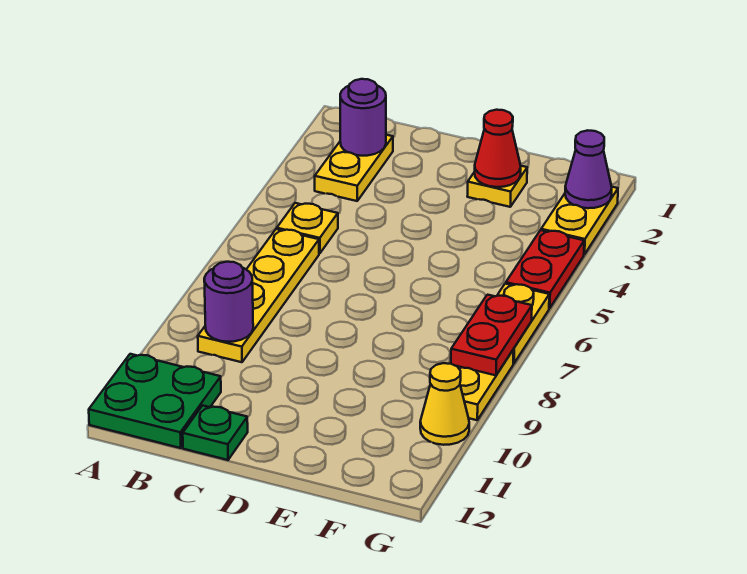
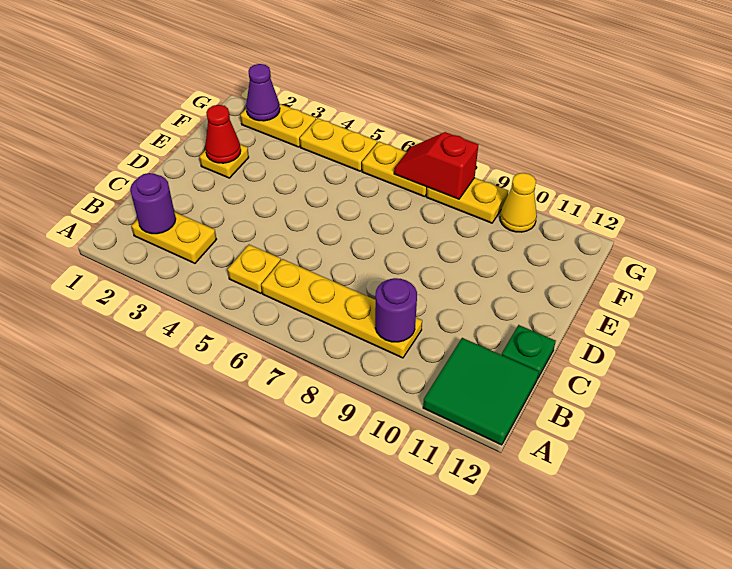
green 2x2 plate [89,354,221,448] -> green 2x2 tile [423,338,539,445]
red 1x2 plate [506,230,584,308] -> yellow 1x2 plate [300,118,377,171]
red 1x2 plate [451,295,532,375] -> red 1x2 slope [394,132,478,199]

